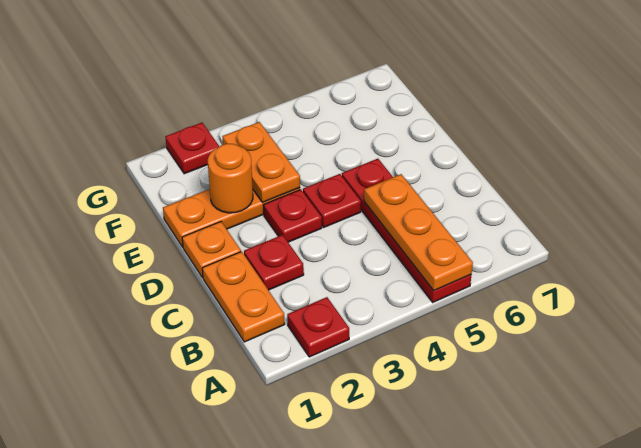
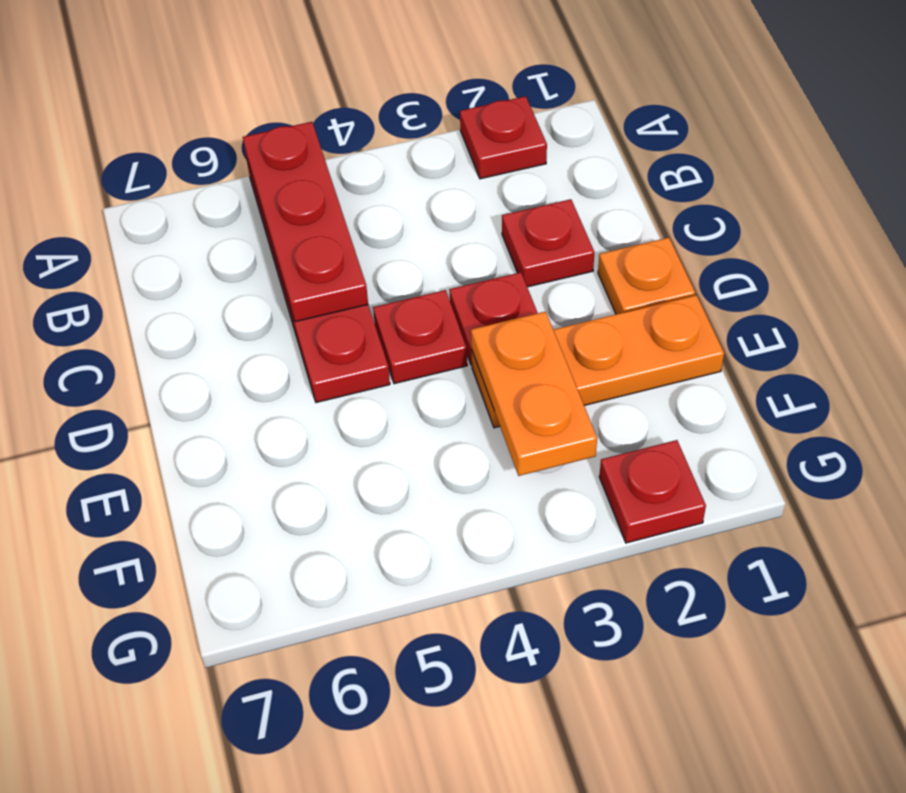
orange 1x3 plate [364,174,473,291] -> red 1x3 plate [243,122,368,322]
orange 1x2 plate [202,252,285,342] -> none
orange 1x1 round brick [208,144,253,213] -> none

